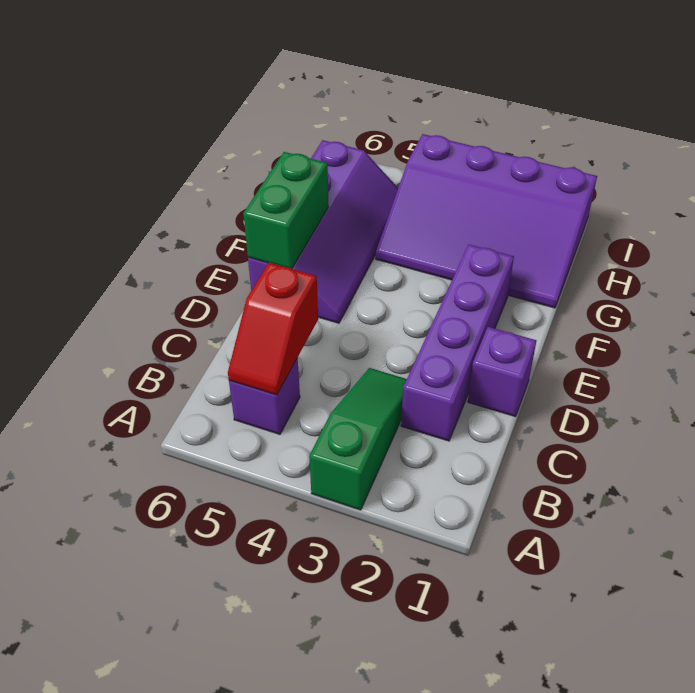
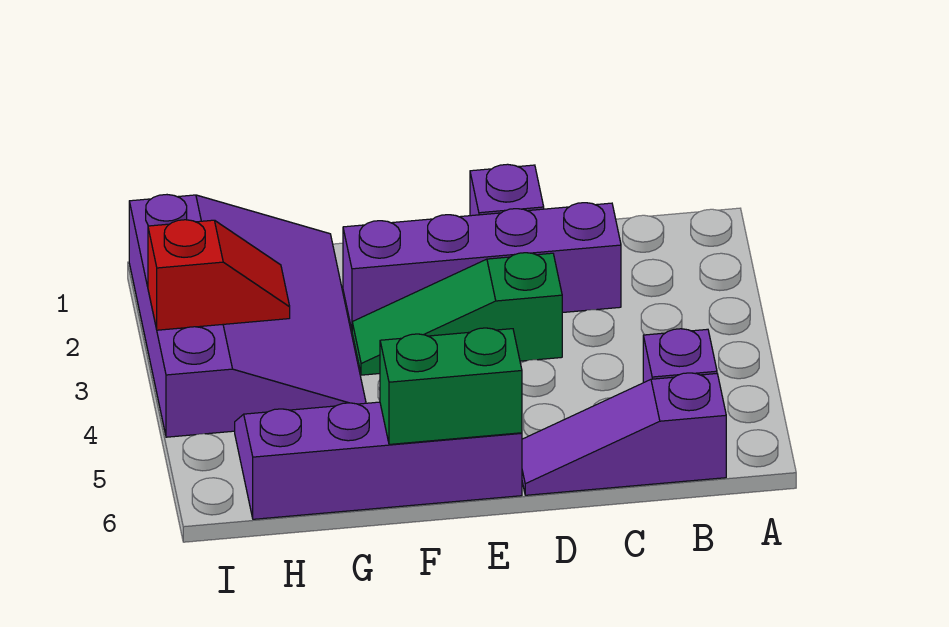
green 1x3 slope [309,368,407,510] -> green 1x3 slope moved to [352,253,562,375]
red 1x2 slope [228,263,318,395] -> red 1x2 slope moved to [148,220,290,330]
none -> purple 1x3 slope [522,373,726,495]

